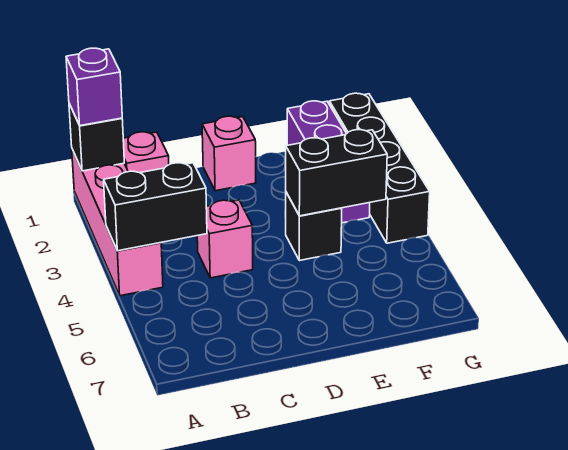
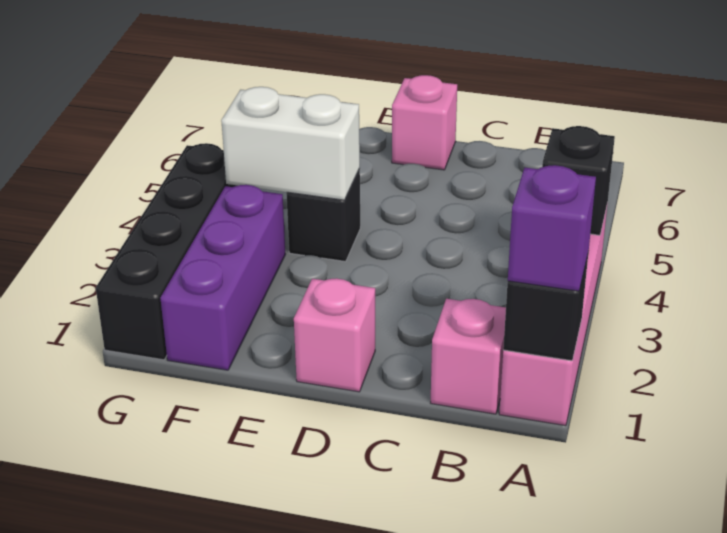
black 1x2 brick [104,163,207,251] -> black 1x1 brick [542,126,615,235]
pink 1x1 brick [197,200,253,278] -> pink 1x1 brick moved to [392,75,457,170]
black 1x2 brick [286,130,387,216] -> white 1x2 brick [221,87,360,200]

